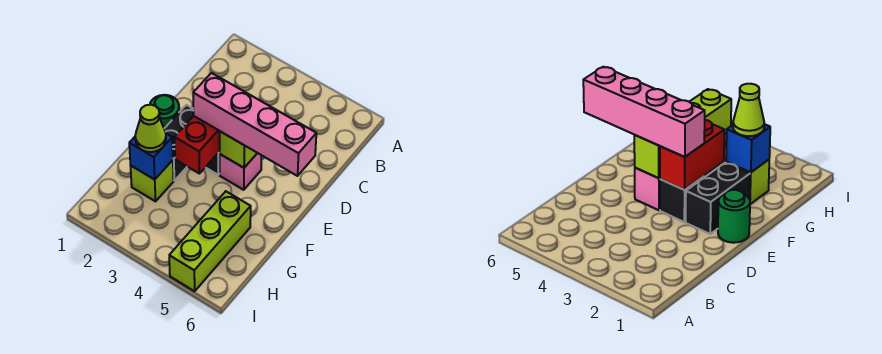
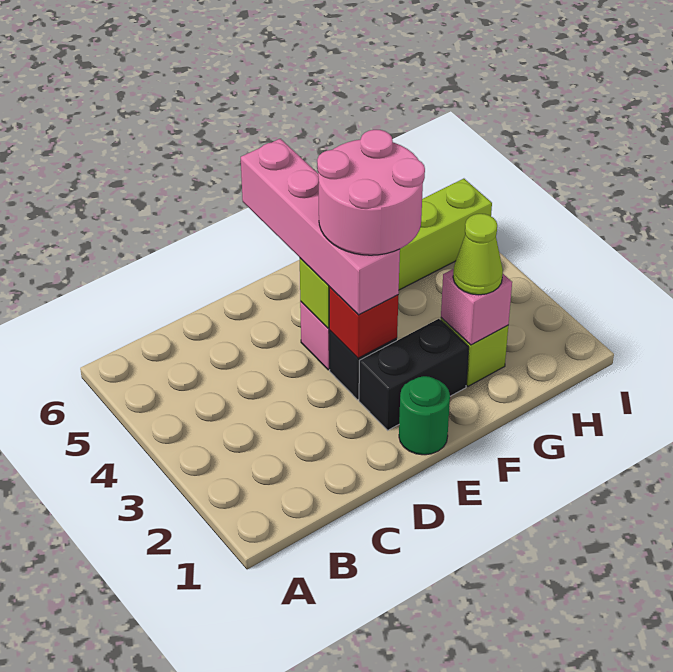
red 1x2 brick [174,116,220,174] -> red 1x1 brick [329,287,398,358]
none -> pink 2x2 round brick [317,130,425,255]
blue 1x1 brick [129,134,173,179] -> pink 1x1 brick [441,269,512,345]

